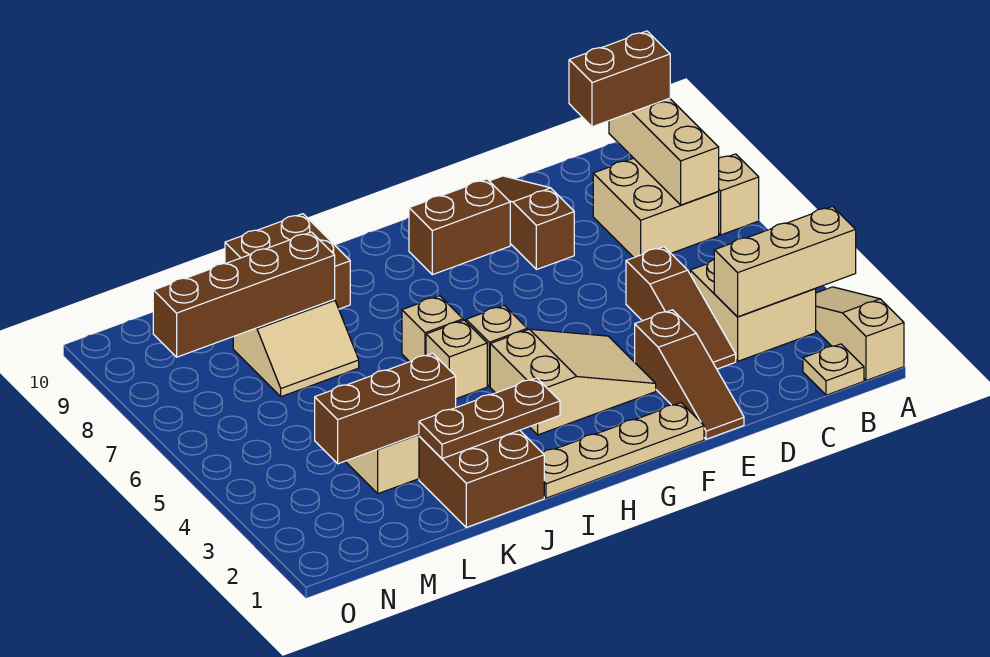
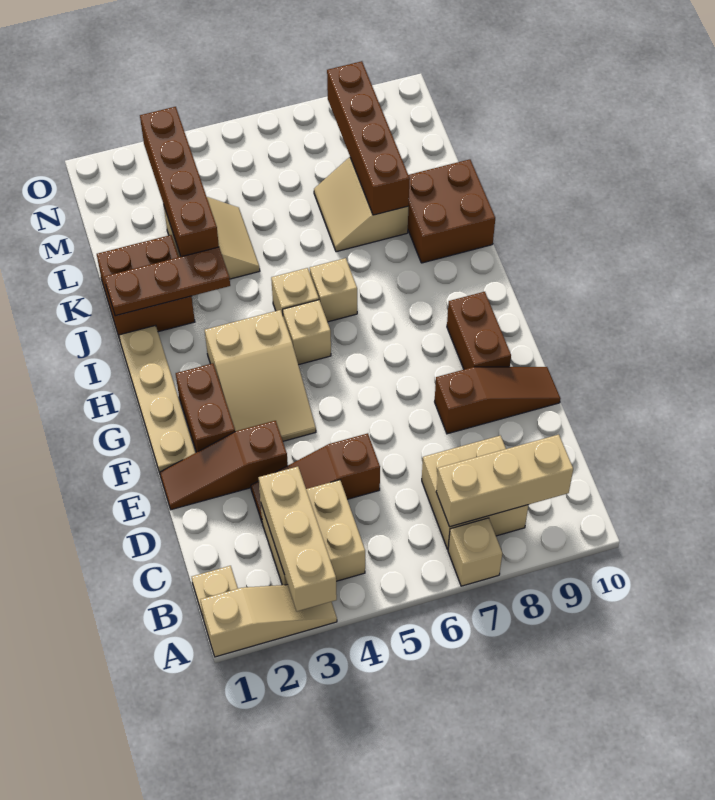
brown 1x2 brick [569,31,670,127] -> brown 1x2 brick moved to [176,363,235,452]
brown 1x3 plate [419,378,560,459] -> brown 1x3 plate turned to [104,247,230,316]
brown 1x3 brick [315,353,456,464] -> brown 1x4 brick [140,107,219,257]

